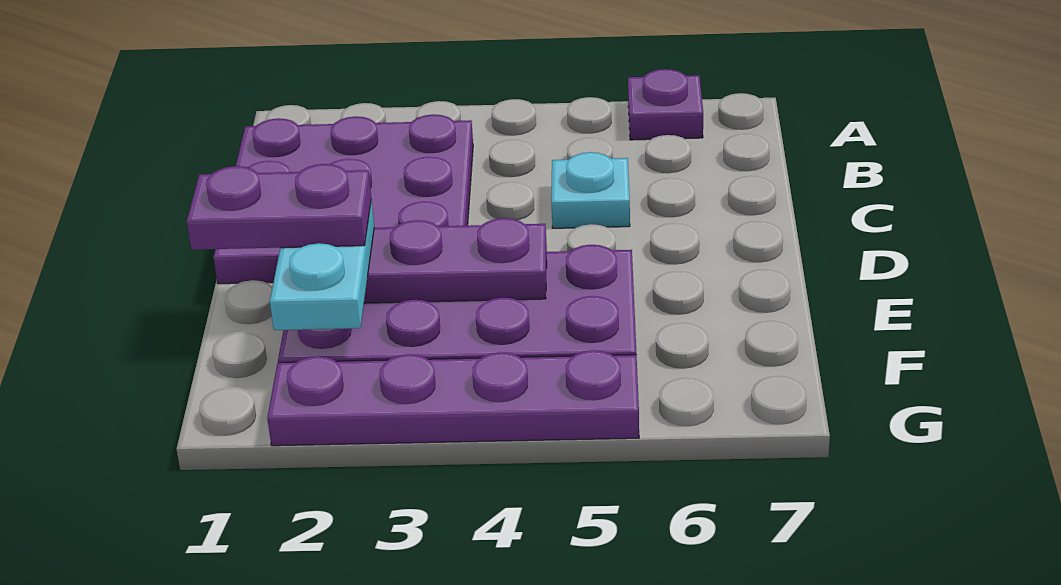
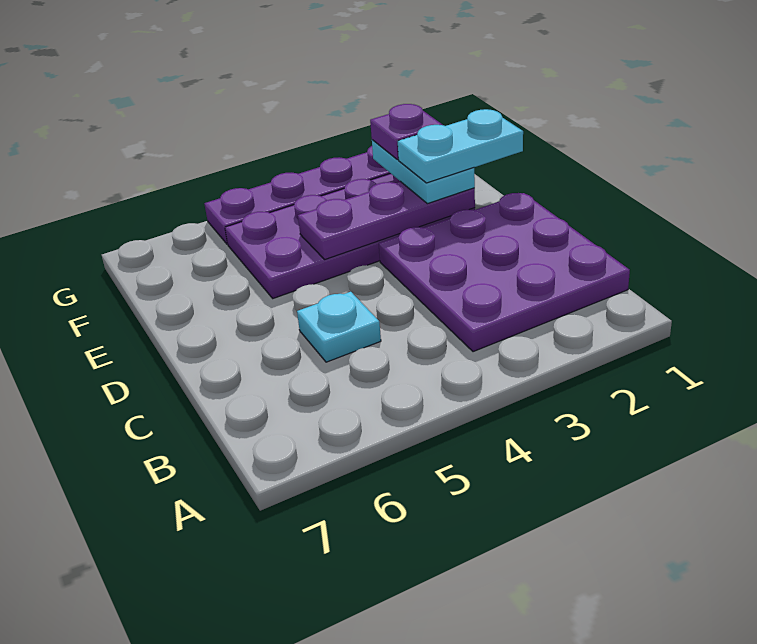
purple 1x1 plate [628,69,703,140] -> purple 1x1 plate moved to [370,104,443,160]
purple 1x2 plate [187,164,371,250] -> cyan 1x2 plate [398,109,523,183]

